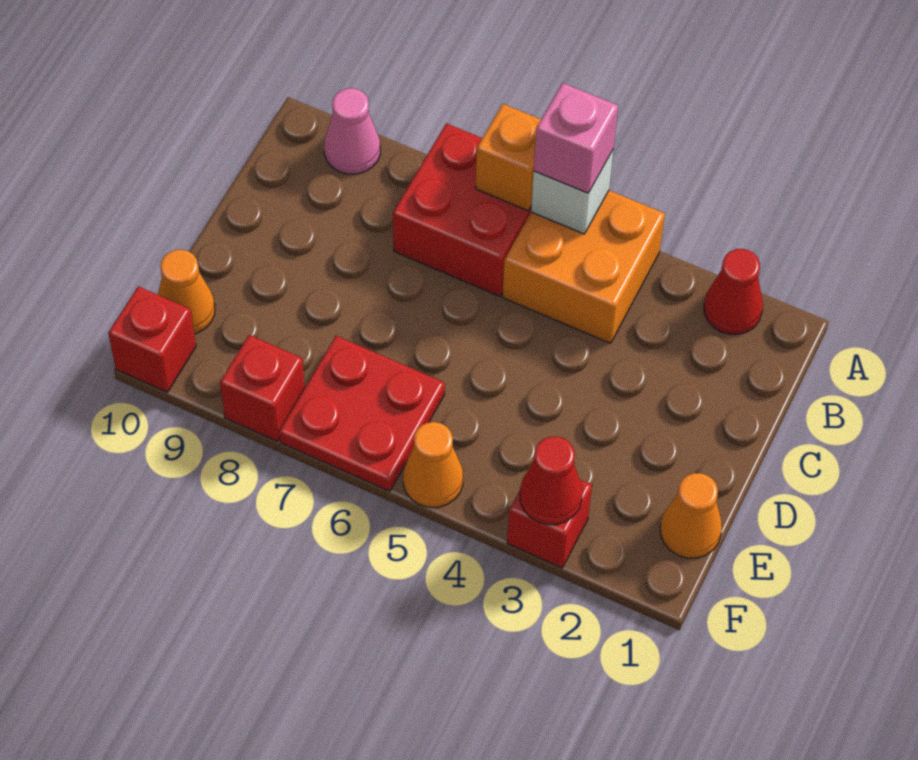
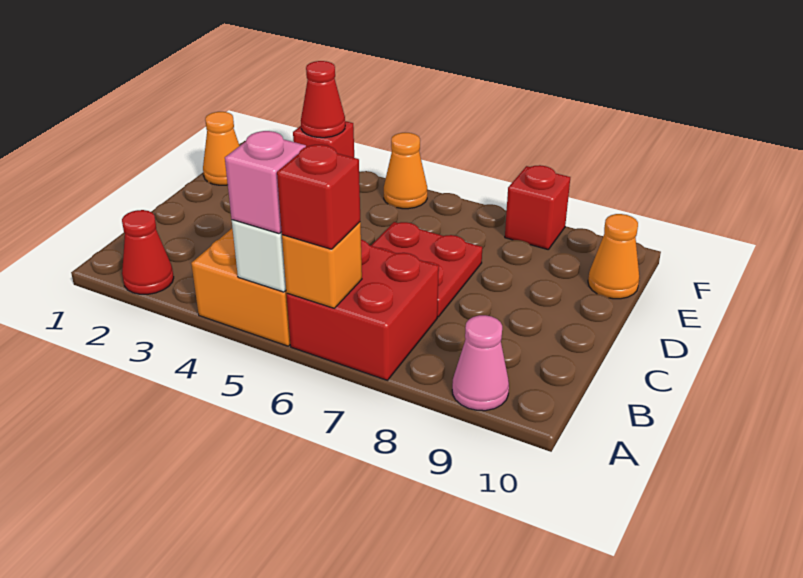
red 2x2 plate [279,336,445,491] -> red 2x2 plate moved to [371,222,482,317]
red 1x1 brick [108,286,196,392] -> red 1x1 brick moved to [277,145,360,249]

